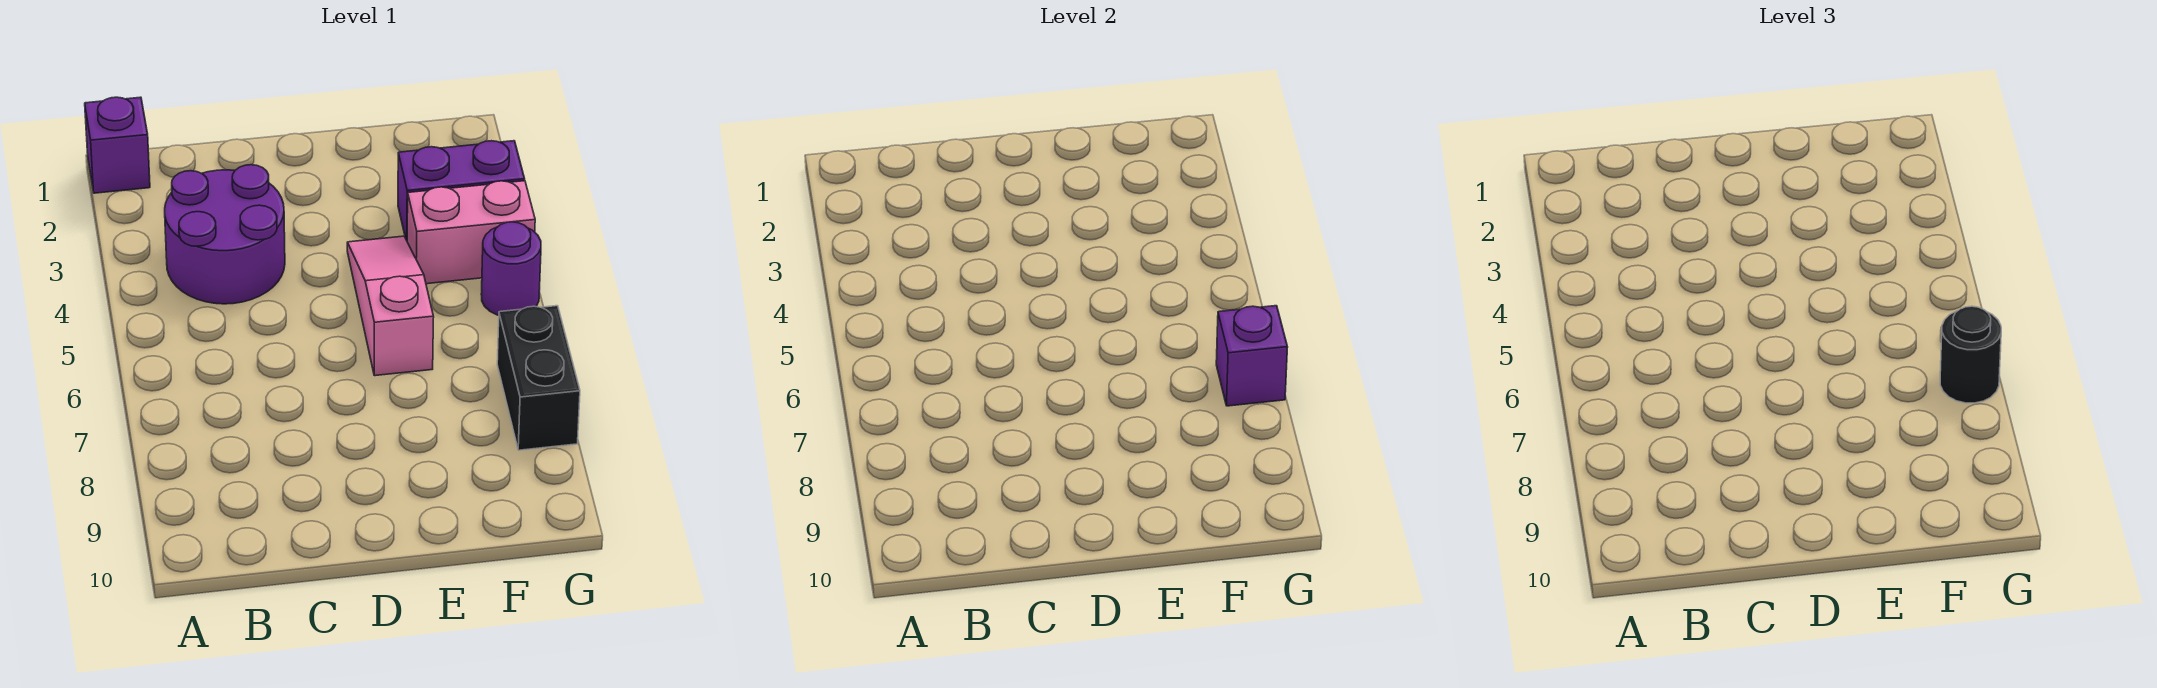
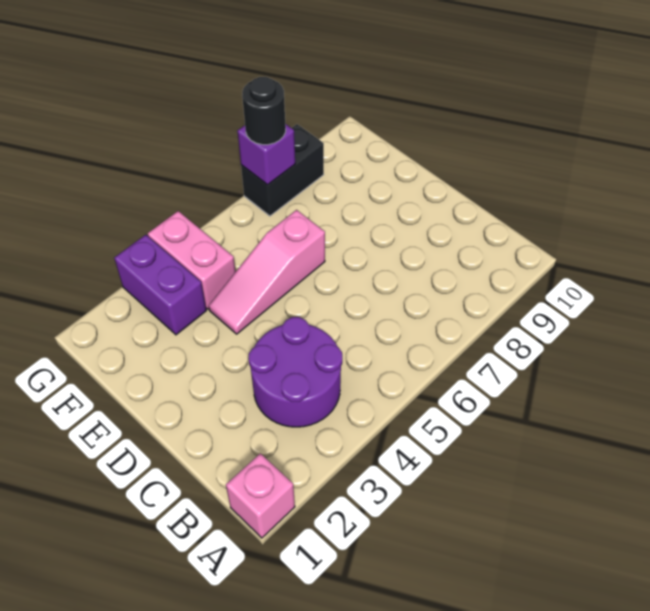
purple 1x1 brick [85,97,150,193] -> pink 1x1 brick [226,453,295,538]
purple 1x1 round brick [481,222,541,315] -> none

